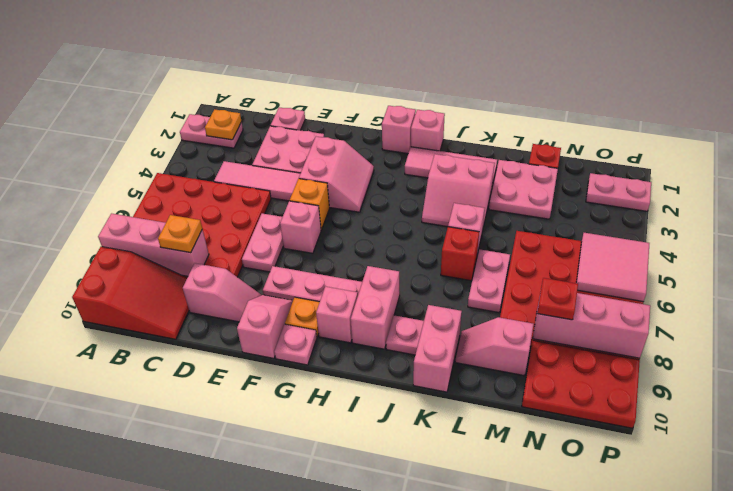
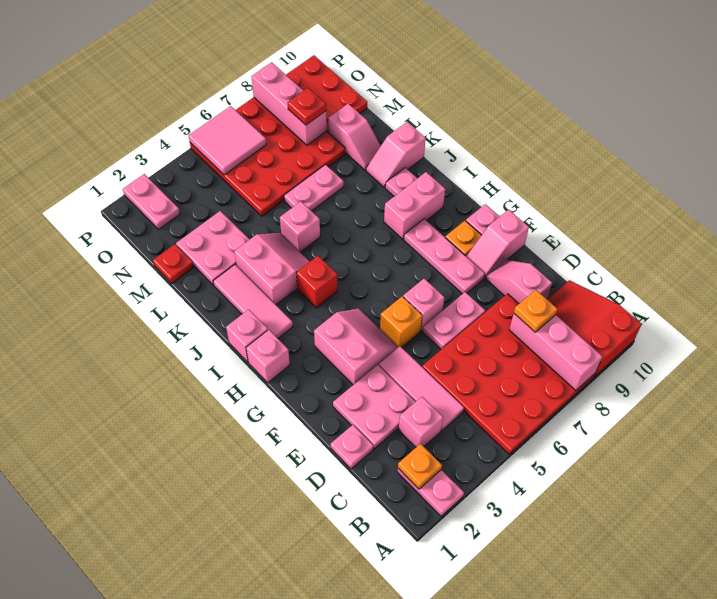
pink 2x2 slope [299,137,374,212] -> pink 2x2 slope turned to [314,309,398,385]
pink 1x1 brick [316,287,358,343] -> pink 1x1 brick moved to [399,397,443,447]
red 1x1 brick [441,227,479,281] -> red 1x1 brick moved to [296,256,338,308]
pink 1x2 brick [413,305,462,392] -> pink 1x2 slope [366,122,426,187]

